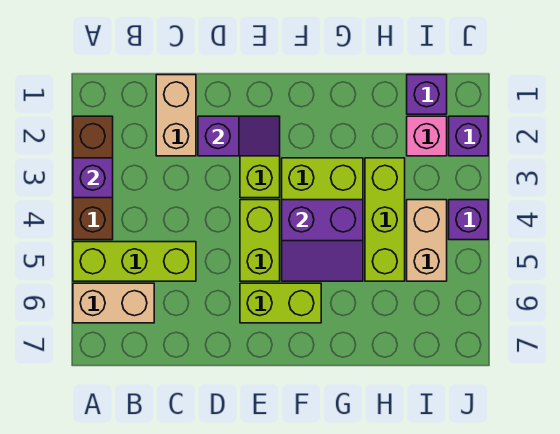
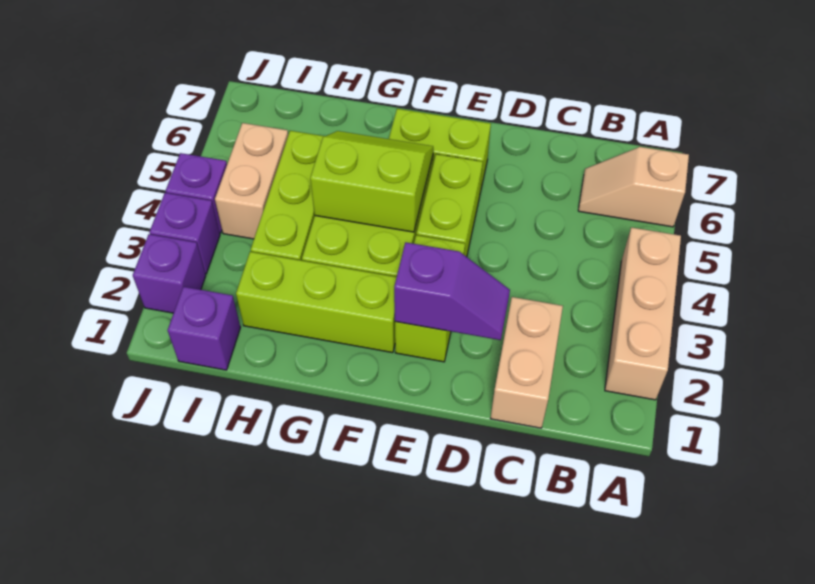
brown 1x3 brick [73,116,113,240] -> tan 1x3 brick [605,227,681,400]
purple 1x1 brick [73,158,113,198] -> purple 1x1 brick moved to [150,193,220,274]
lime 1x3 brick [73,242,196,281] -> lime 1x3 brick moved to [236,252,397,353]
tan 1x2 brick [73,283,154,323] -> tan 1x2 slope [578,147,689,227]
purple 1x2 slope [198,116,280,156] -> purple 1x2 slope turned to [394,242,510,340]
purple 2x2 slope [282,200,363,281] -> lime 2x2 slope [310,131,433,232]
pink 1x1 brick [407,116,447,156] -> none

